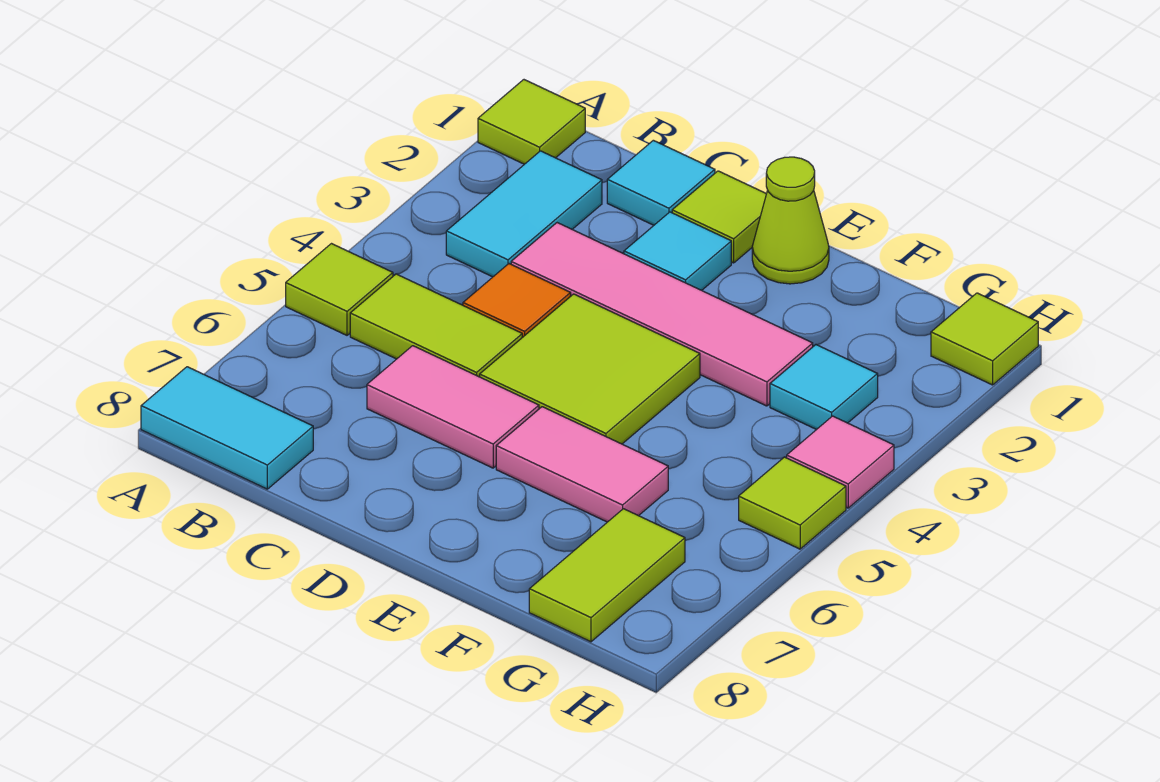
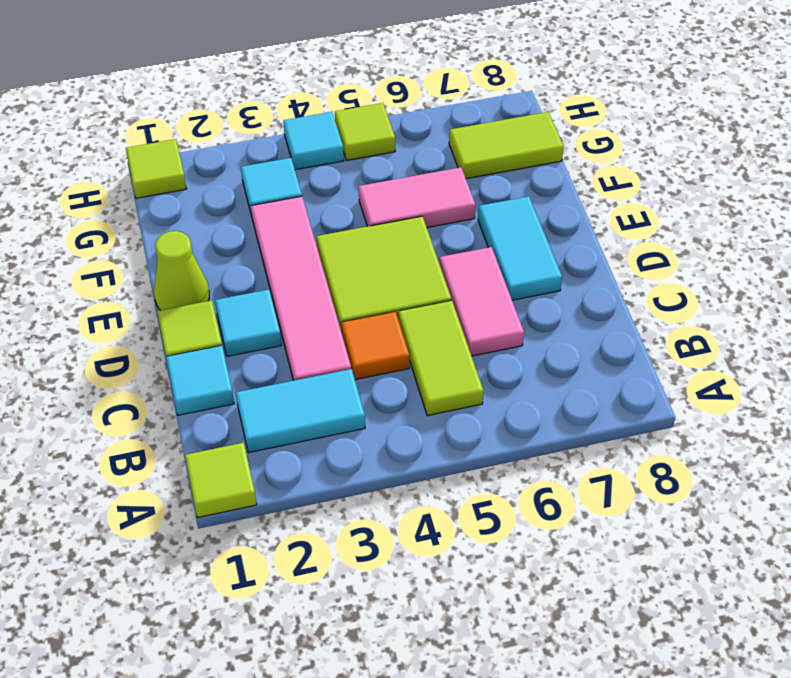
lime 1x1 tile [286,244,393,335] -> none
cyan 1x2 tile [141,367,313,489] -> cyan 1x2 tile moved to [478,196,562,300]
pink 1x2 tile [496,407,668,522] -> pink 1x2 tile turned to [359,167,475,227]
pink 1x1 tile [787,416,894,508] -> cyan 1x1 tile [283,112,344,170]

